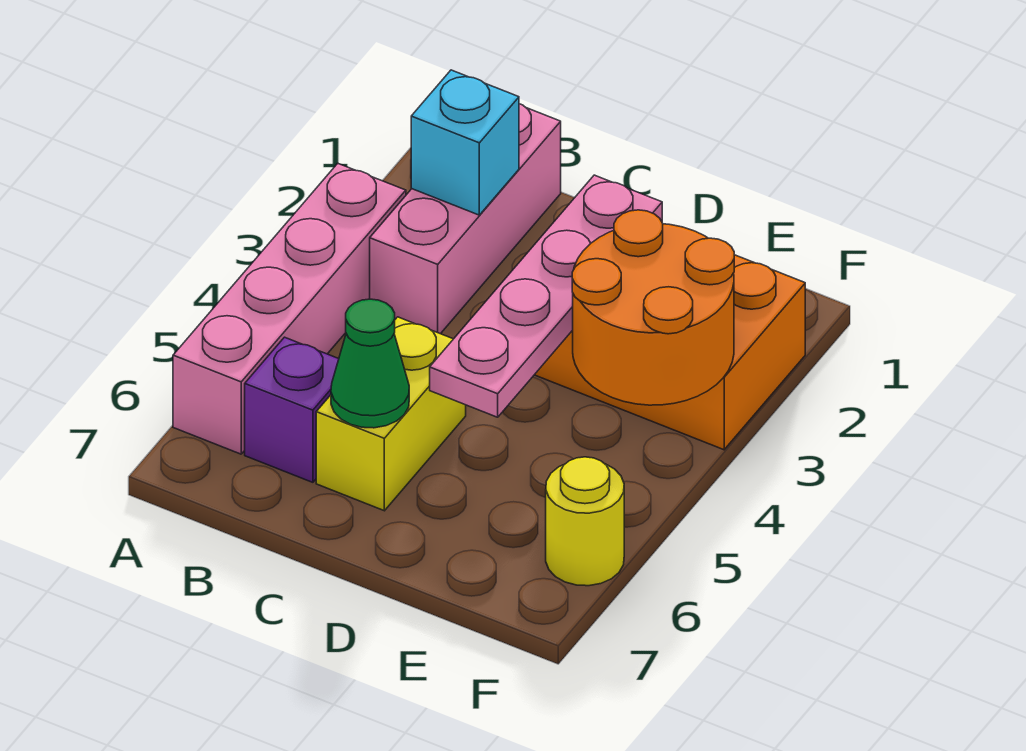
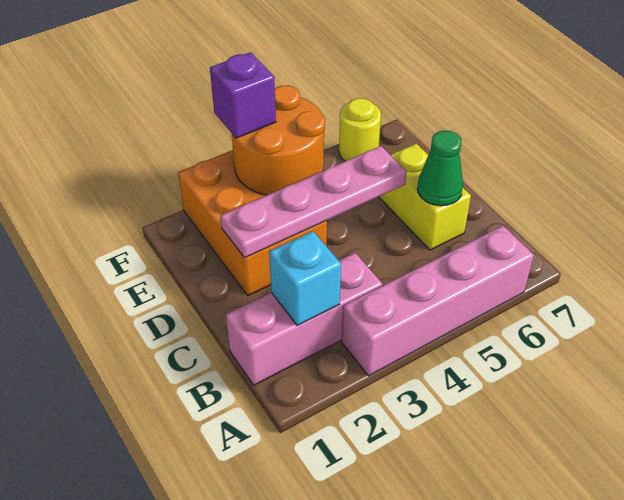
purple 1x1 brick [245,337,339,482] -> purple 1x1 brick moved to [210,52,276,138]
yellow 1x2 brick [316,317,466,511] -> yellow 1x2 brick turned to [379,144,471,250]

